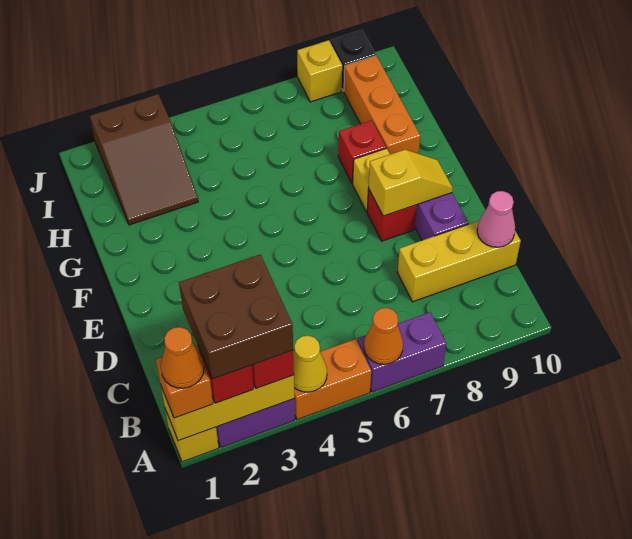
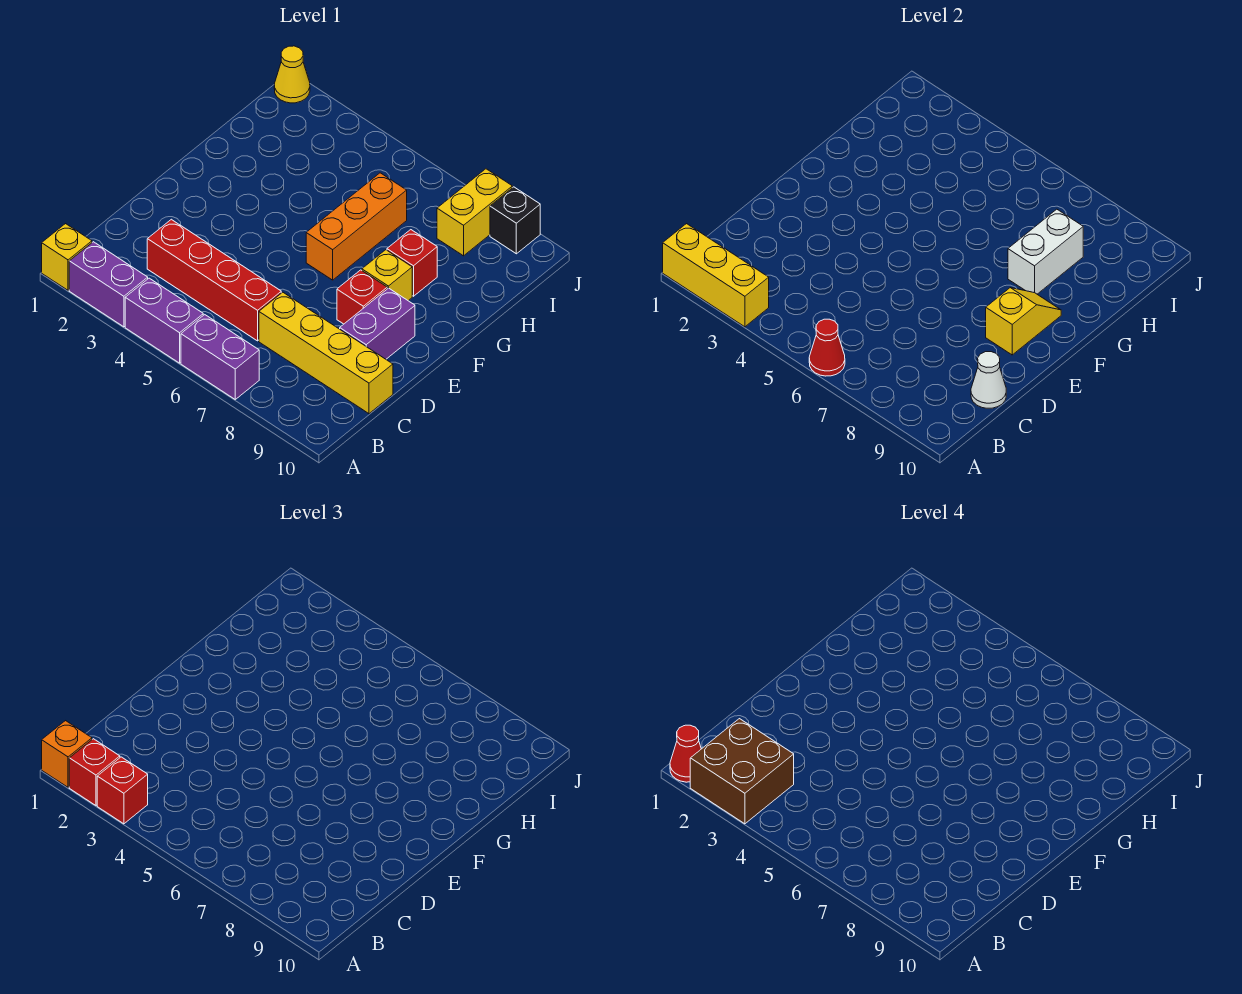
orange 1x1 cone [161,327,204,388] -> red 1x1 cone [670,725,701,782]
orange 1x2 brick [294,339,371,420] -> purple 1x2 brick [125,278,203,363]
yellow 1x1 cone [293,336,327,392] -> yellow 1x1 cone moved to [274,46,310,103]
orange 1x1 cone [364,308,403,364] -> red 1x1 cone [809,319,845,376]
none -> red 1x4 brick [147,219,281,341]
yellow 1x3 brick [398,221,521,302] -> yellow 1x4 brick [259,292,393,414]
pink 1x1 cone [477,191,515,247] -> white 1x1 cone [971,352,1006,408]
yellow 1x2 slope [369,150,453,216] -> yellow 1x2 slope turned to [986,288,1061,355]
none -> white 1x2 brick [1008,209,1083,294]
orange 1x3 brick [344,56,420,154] -> orange 1x3 brick moved to [306,173,407,280]
brown 2x3 slope [90,94,198,225] -> none
yellow 1x1 brick [297,40,342,102] -> yellow 1x2 brick [437,169,512,256]

